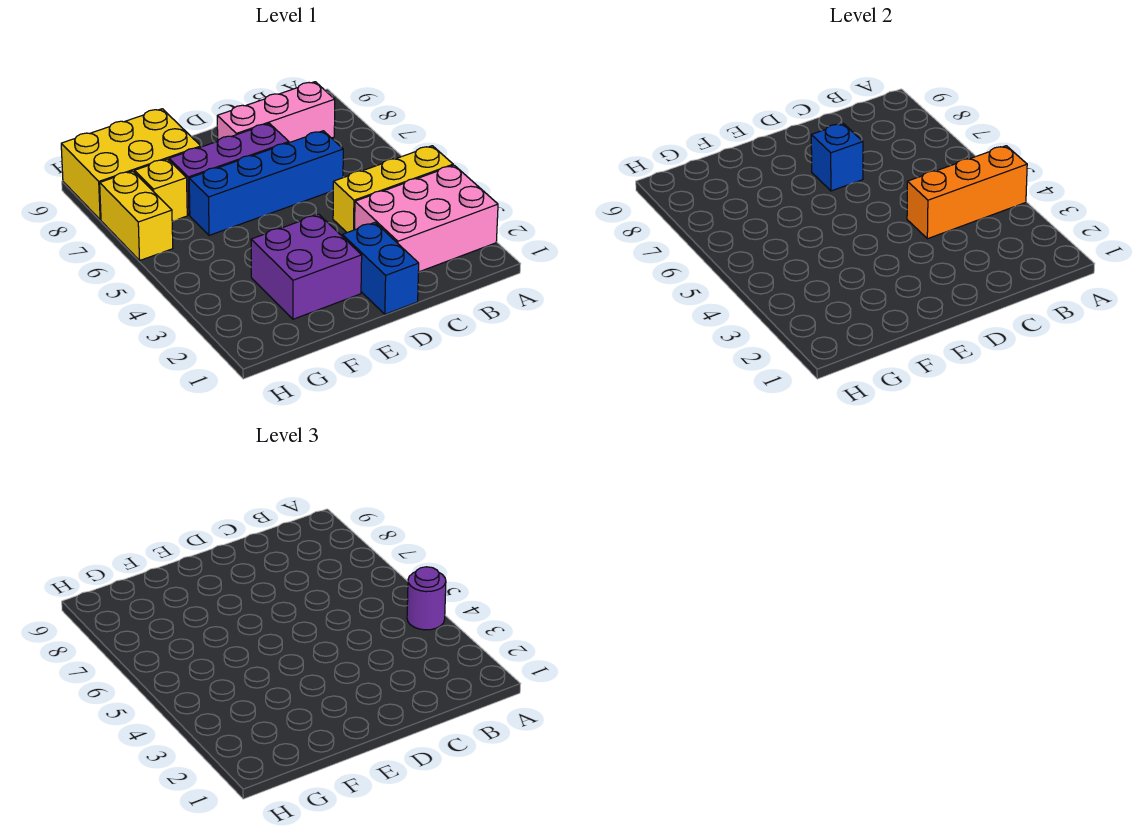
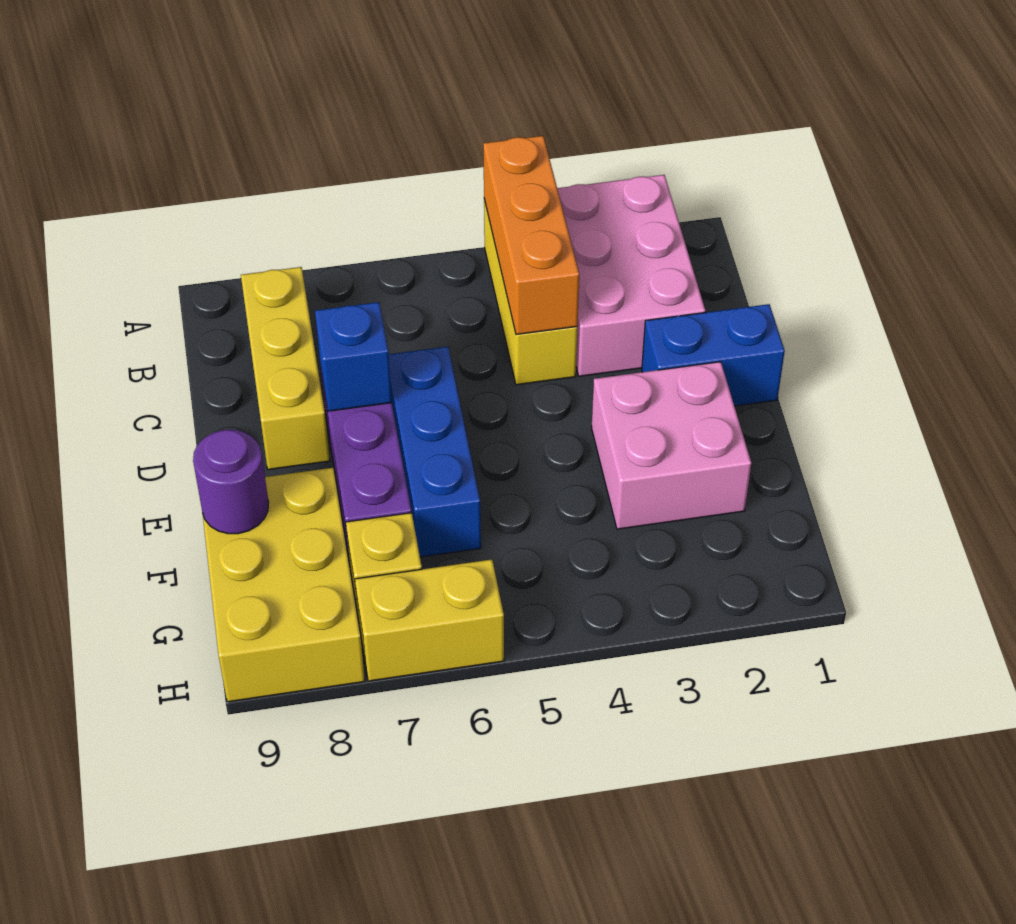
purple 1x1 round brick [407,567,446,630] -> purple 1x1 round brick moved to [193,430,269,534]
pink 1x3 brick [217,82,335,143] -> yellow 1x3 brick [241,267,330,470]
blue 1x4 brick [189,131,343,235] -> blue 1x3 brick [389,347,481,557]
purple 2x2 brick [251,215,362,319] -> pink 2x2 brick [592,362,751,529]

